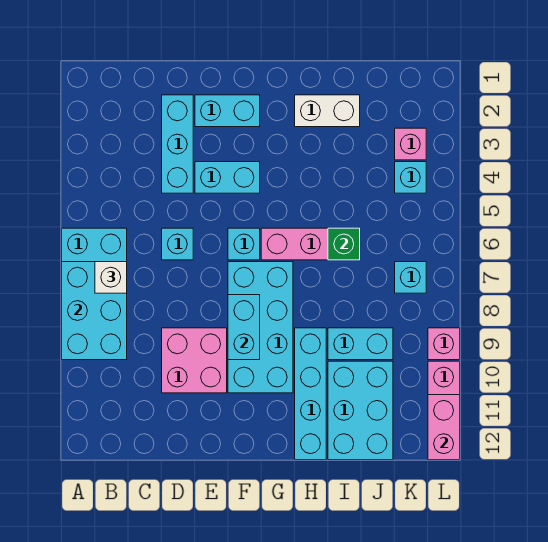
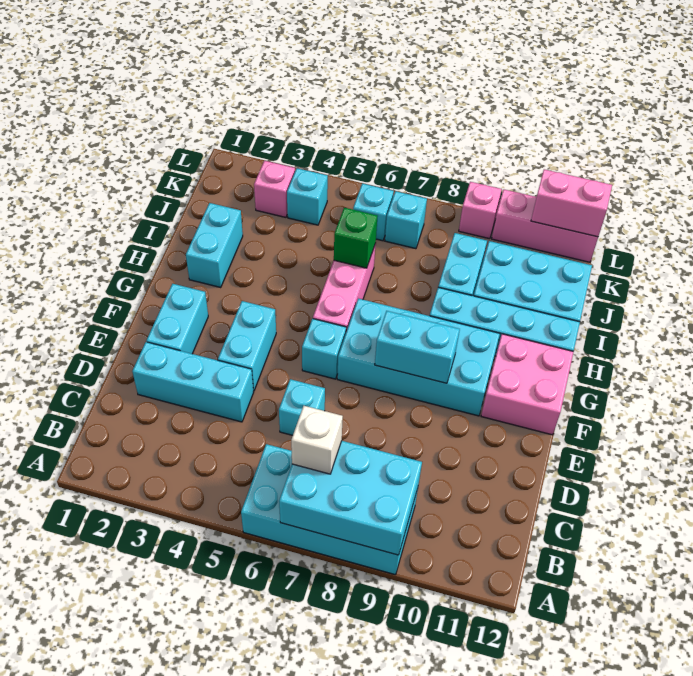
pink 2x2 brick [162,328,227,393] -> pink 2x2 brick moved to [481,334,573,435]
white 1x2 brick [295,95,360,127] -> cyan 1x2 brick [186,203,243,287]
none -> cyan 1x1 brick [353,183,394,241]

